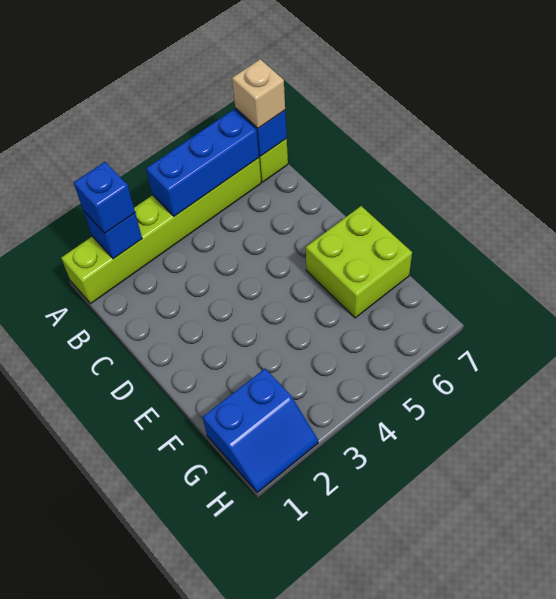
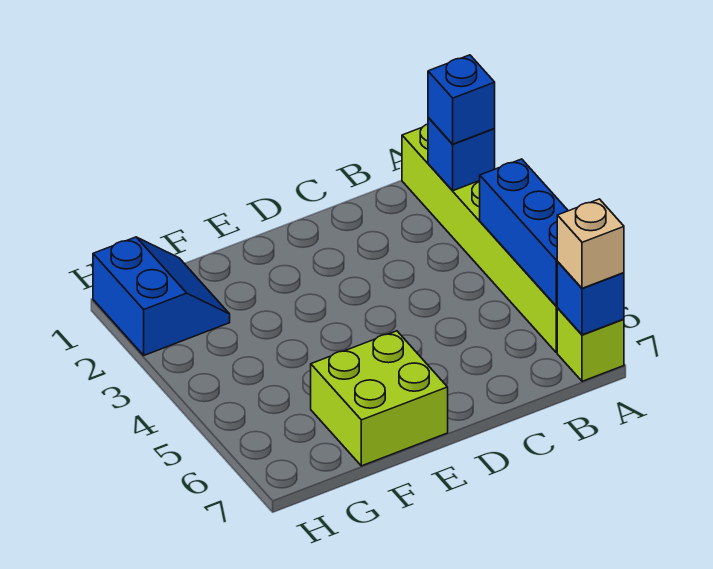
blue 2x2 slope [203,369,318,492] -> blue 2x2 slope turned to [93,237,230,355]

